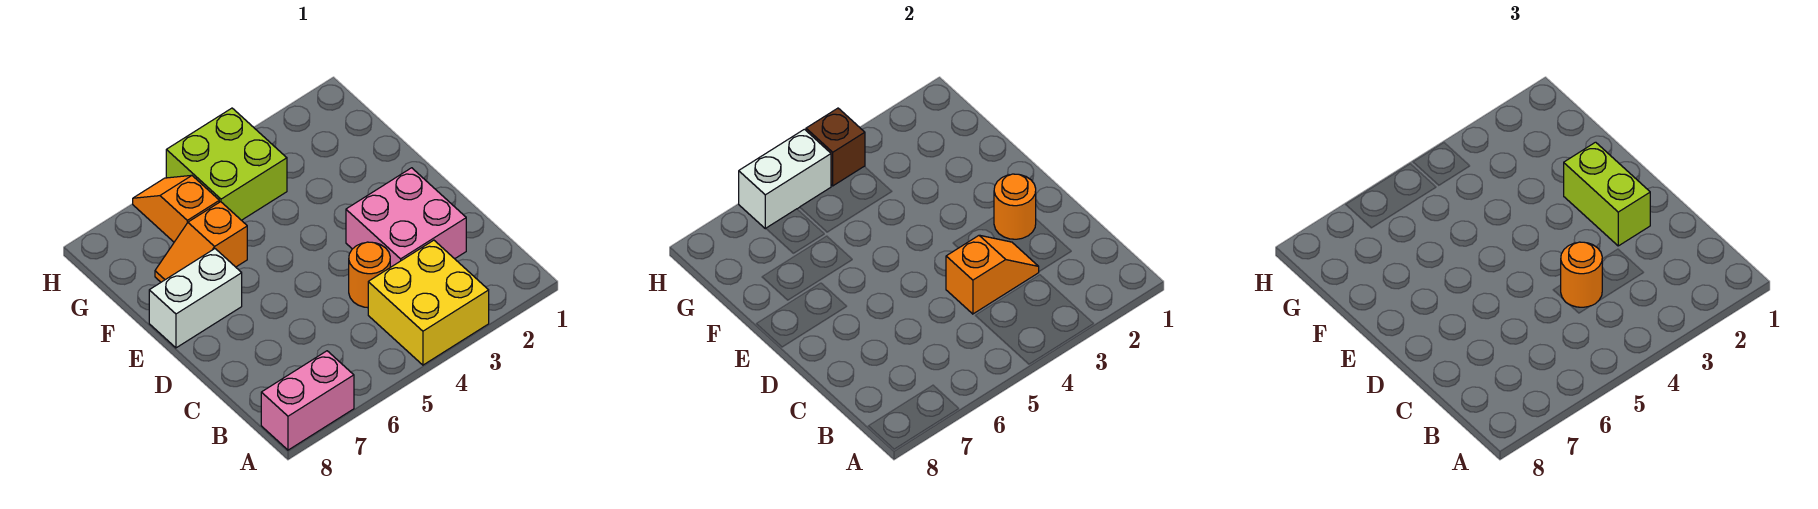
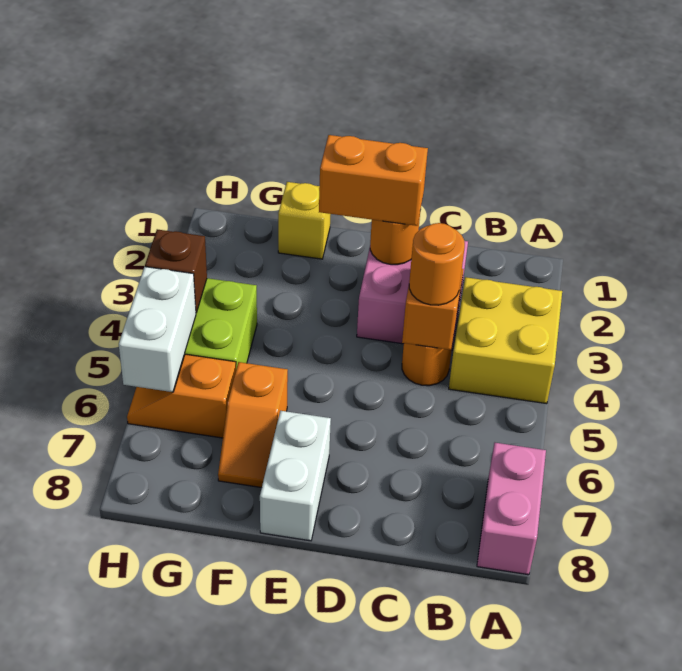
lime 1x2 brick [1564,142,1650,246] -> orange 1x2 brick [319,135,428,226]
none -> yellow 1x1 brick [278,182,331,259]

